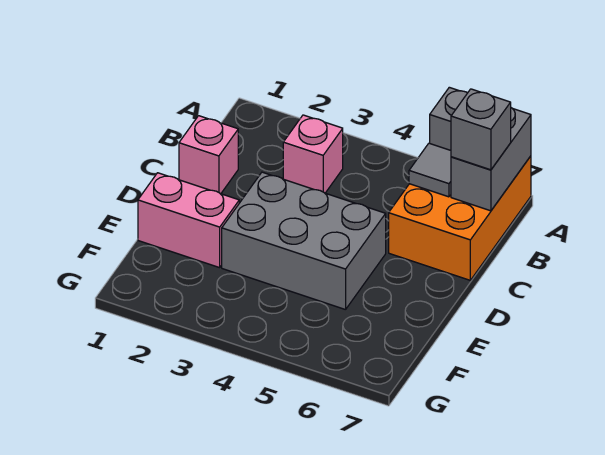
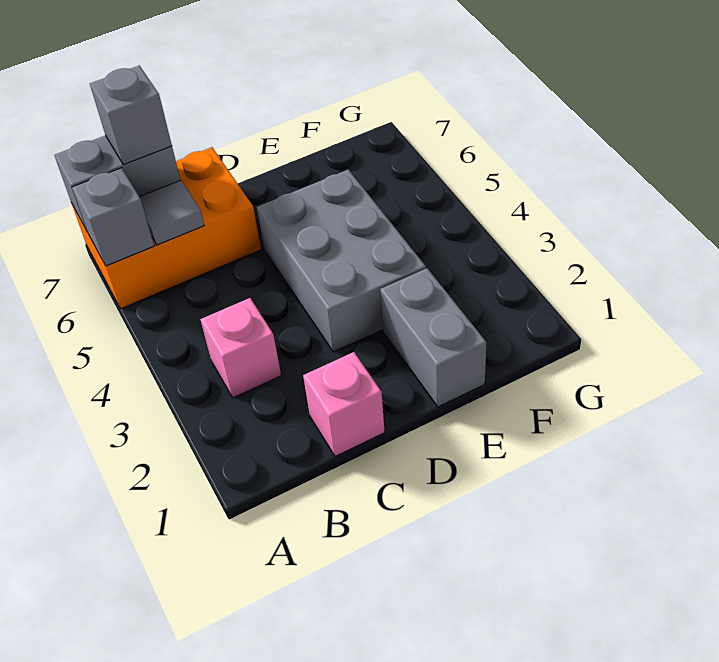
pink 1x2 brick [138,173,239,268] -> grey 1x2 brick [380,268,487,407]

